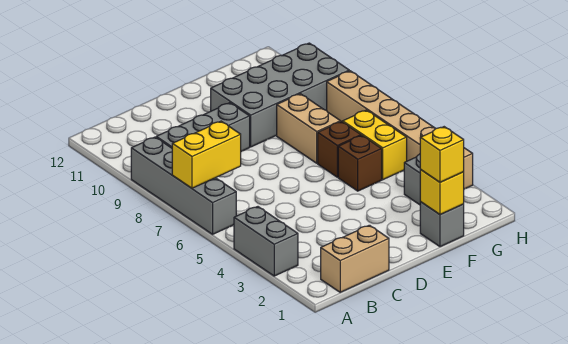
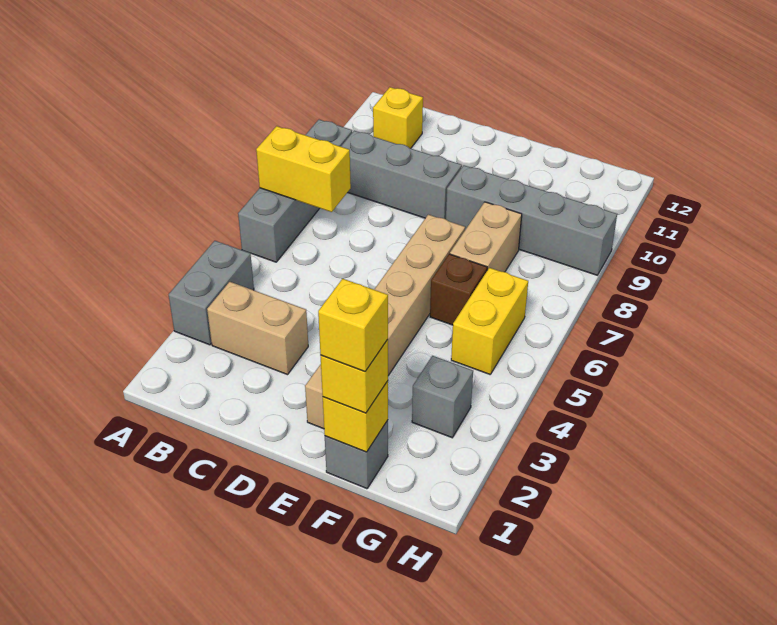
tan 1x2 brick [321,225,389,292] -> tan 1x2 brick moved to [207,282,308,375]
none -> yellow 1x1 brick [373,87,423,148]
grey 2x4 brick [211,43,349,147] -> grey 1x4 brick [446,165,617,275]
none -> yellow 1x1 brick [318,279,388,371]
brown 1x1 brick [338,136,382,191] -> none
tan 1x6 brick [327,71,473,189] -> tan 1x6 brick moved to [305,215,465,429]

